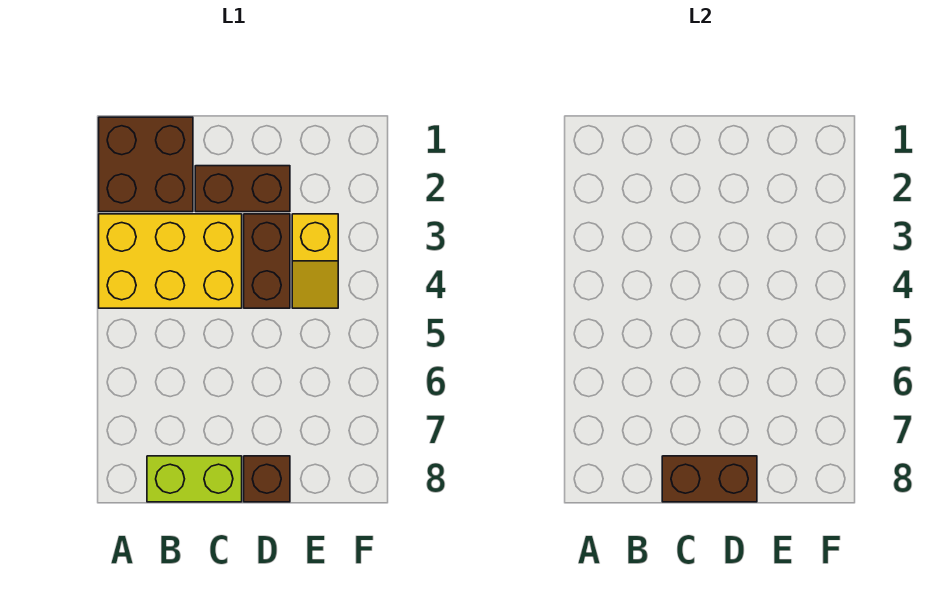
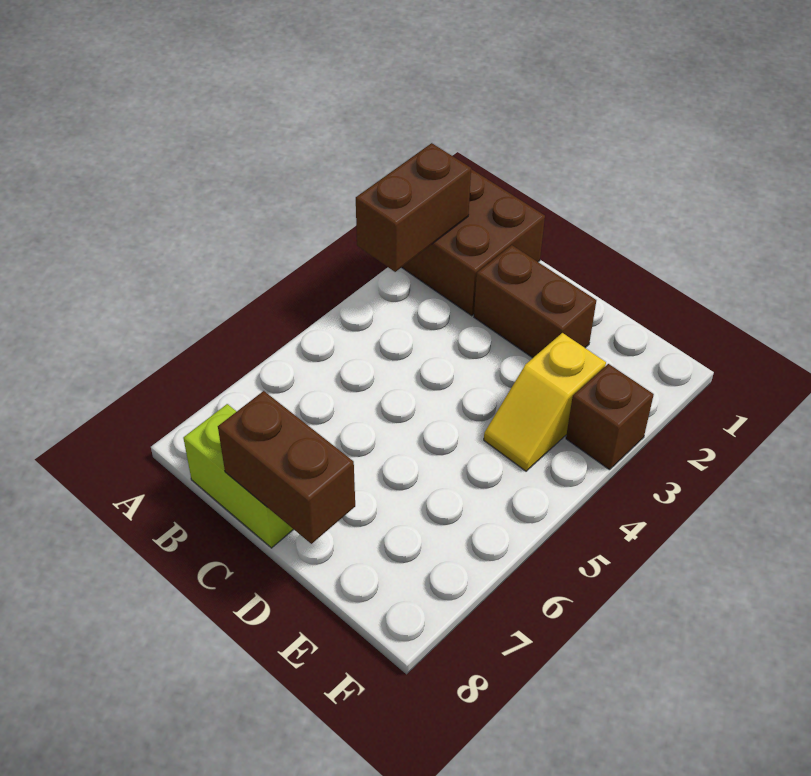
yellow 2x3 brick [99,214,242,308] -> none
brown 1x2 brick [244,214,290,308] -> brown 1x2 brick moved to [356,143,471,272]
brown 1x1 brick [244,456,290,502] -> brown 1x1 brick moved to [566,364,654,470]

